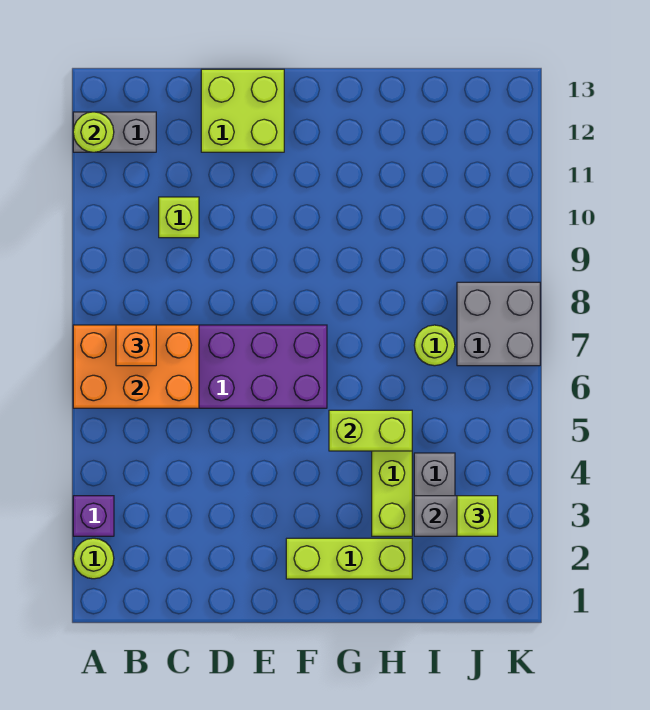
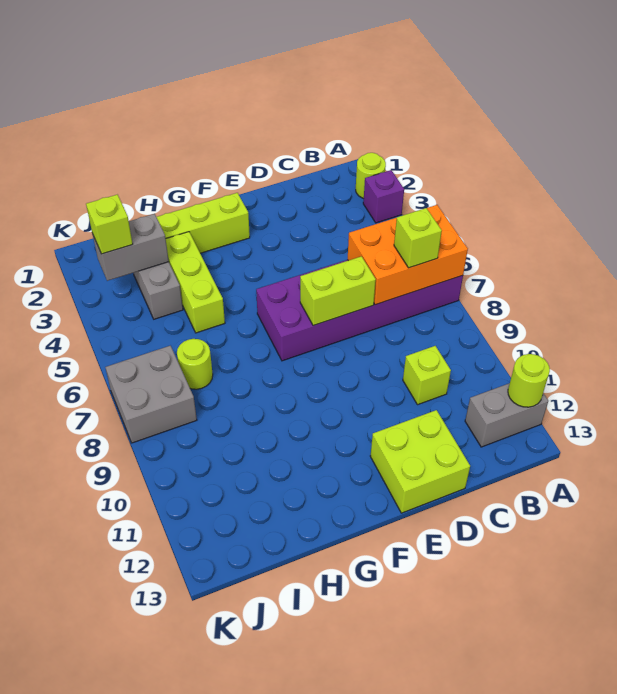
orange 1x1 brick [116,325,156,366] -> lime 1x1 brick [394,208,442,268]
lime 1x2 brick [329,410,412,451] -> lime 1x2 brick moved to [300,256,376,326]

